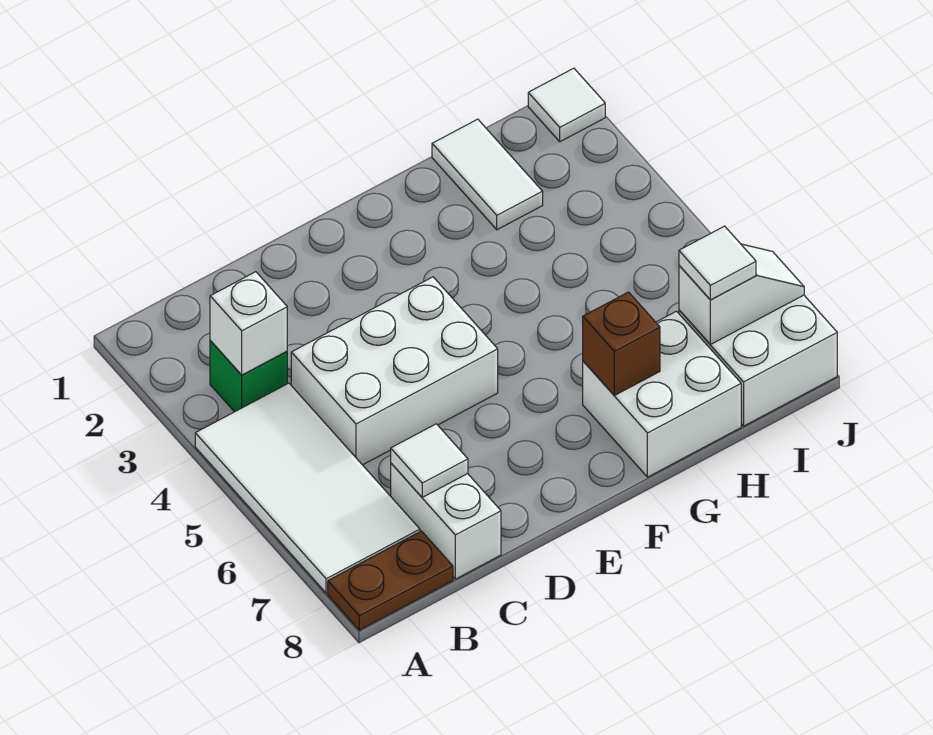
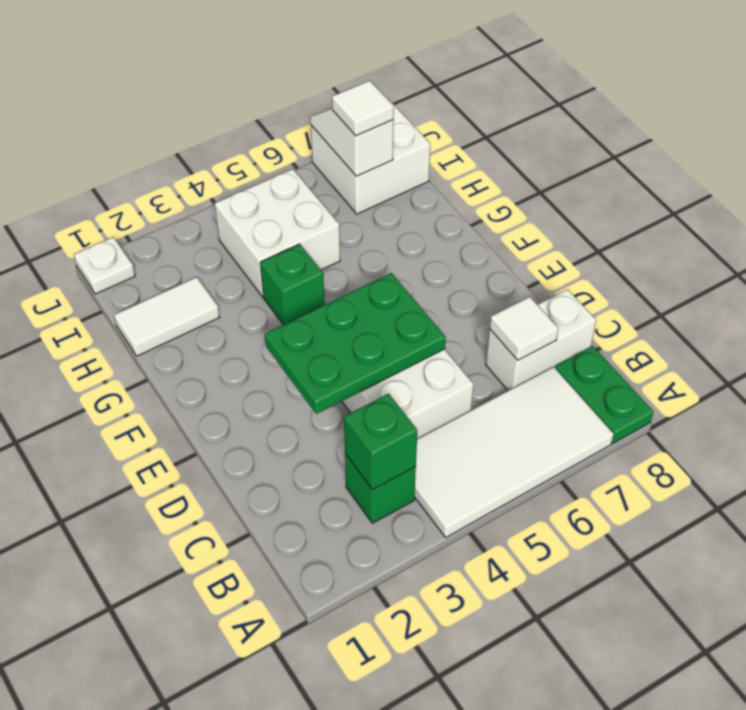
brown 1x2 plate [328,531,453,630] -> green 1x2 plate [555,346,653,443]
white 1x1 brick [210,272,287,375] -> green 1x1 brick [344,394,417,490]
none -> green 2x3 plate [265,273,446,414]
none -> green 1x1 brick [260,244,324,325]
white 2x2 brick [583,311,741,477] -> white 2x2 brick moved to [215,169,340,297]
brown 1x1 brick [583,292,660,395] -> none
white 1x1 tile [528,68,605,142] -> white 1x1 plate [74,237,135,294]

